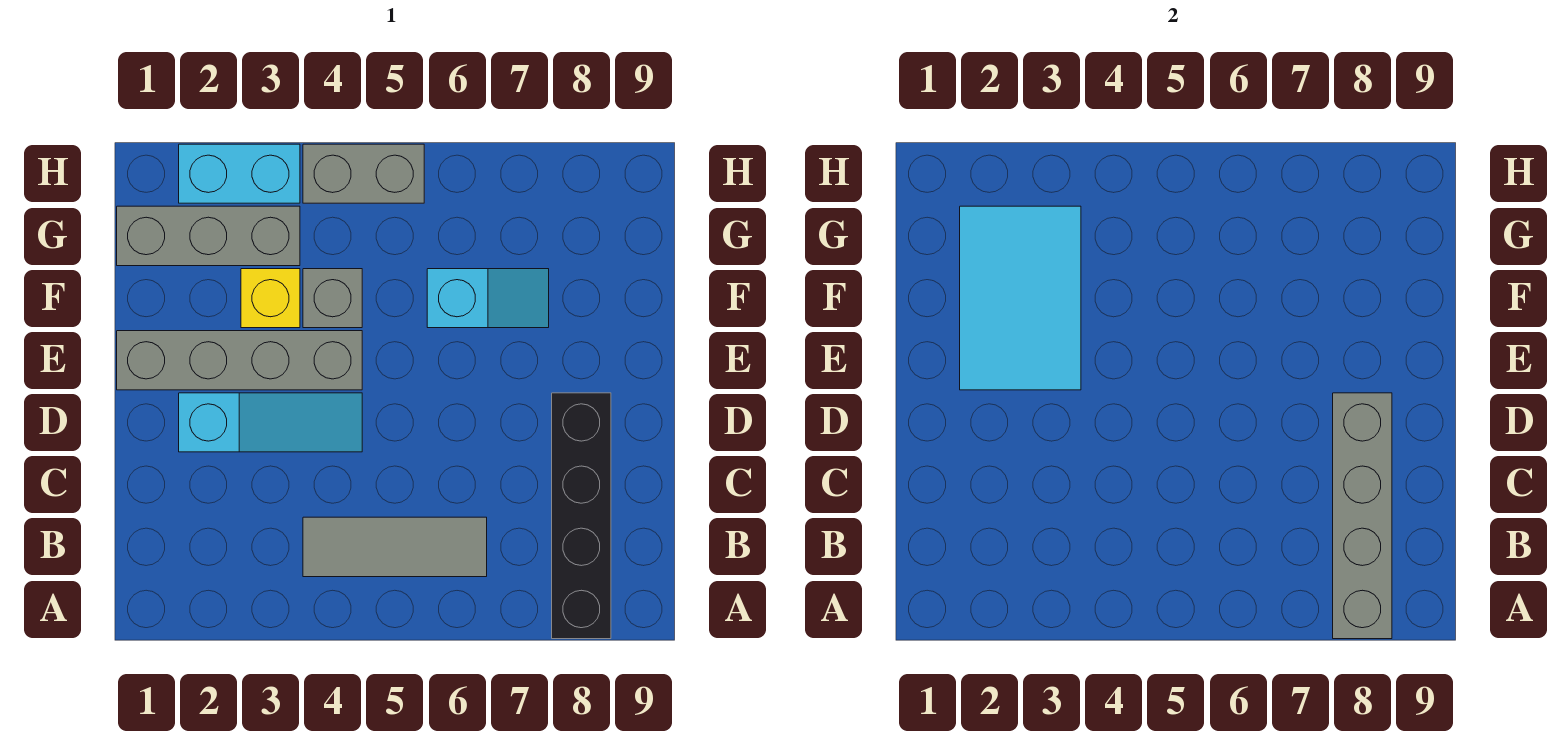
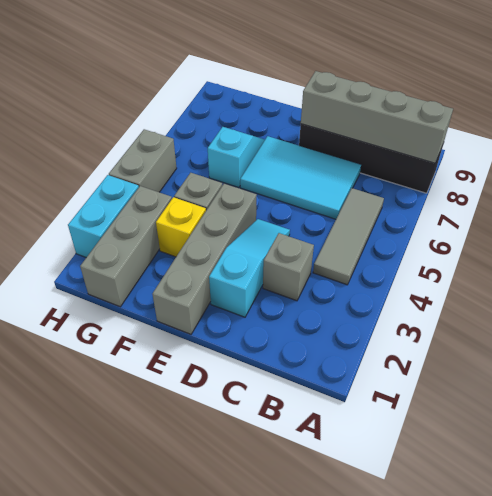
none -> grey 1x1 brick [263,233,314,301]
cyan 2x3 tile [960,206,1081,390] -> cyan 2x3 tile moved to [240,136,361,219]

